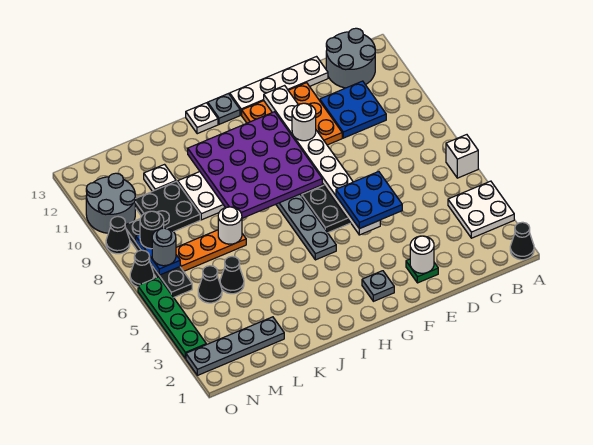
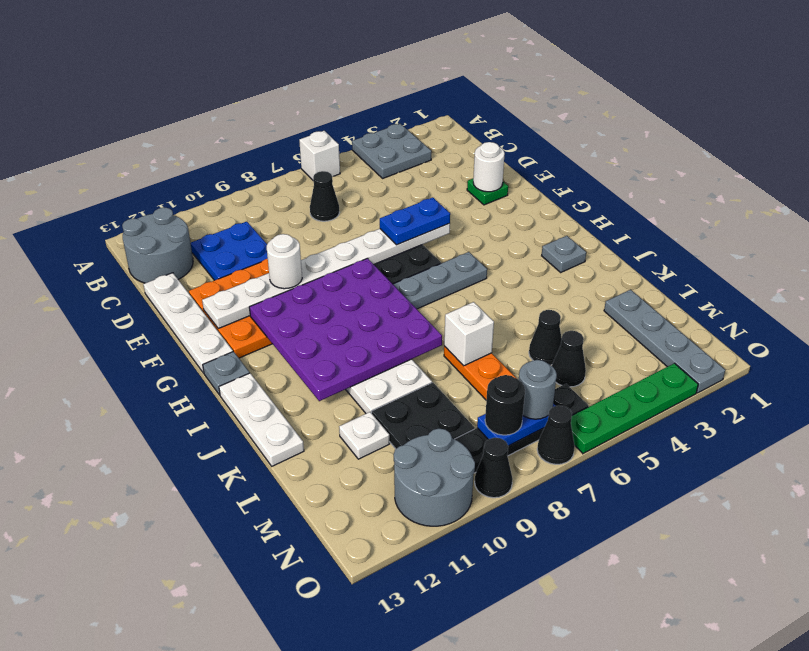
black 1x1 cone [510,222,534,260] -> black 1x1 cone moved to [310,171,339,221]
white 2x2 plate [448,181,514,238] -> grey 2x2 plate [352,124,431,178]
blue 2x2 plate [336,172,402,229] -> blue 1x2 plate [380,197,450,245]
grey 1x1 plate [362,271,394,301] -> grey 1x1 plate moved to [542,236,586,272]
white 1x1 plate [186,103,218,134] -> white 1x3 plate [219,373,304,466]
white 1x1 round brick [218,207,242,244] -> white 1x1 brick [444,302,494,366]

